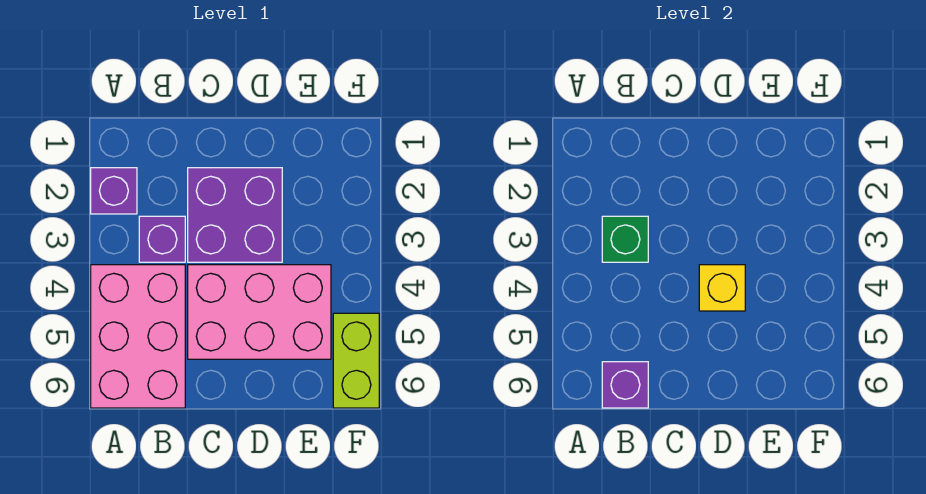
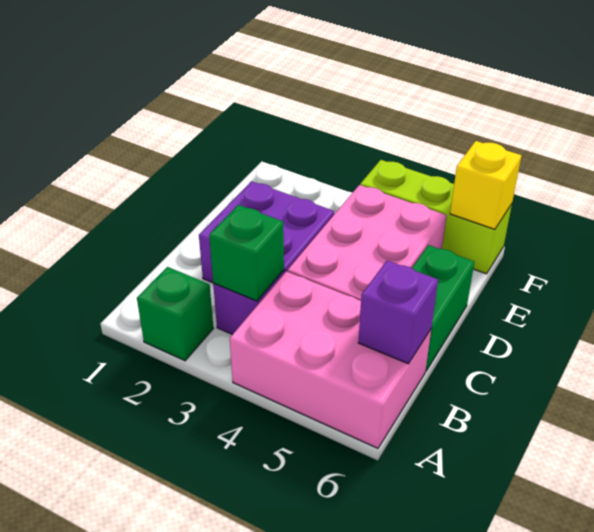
purple 1x1 brick [91,168,137,214] -> green 1x1 brick [137,267,213,361]
none -> green 1x2 brick [412,245,474,371]
yellow 1x1 brick [699,265,745,311] -> yellow 1x1 brick moved to [450,141,521,229]
lime 1x2 brick [333,313,379,408] -> lime 1x3 brick [360,160,512,274]

